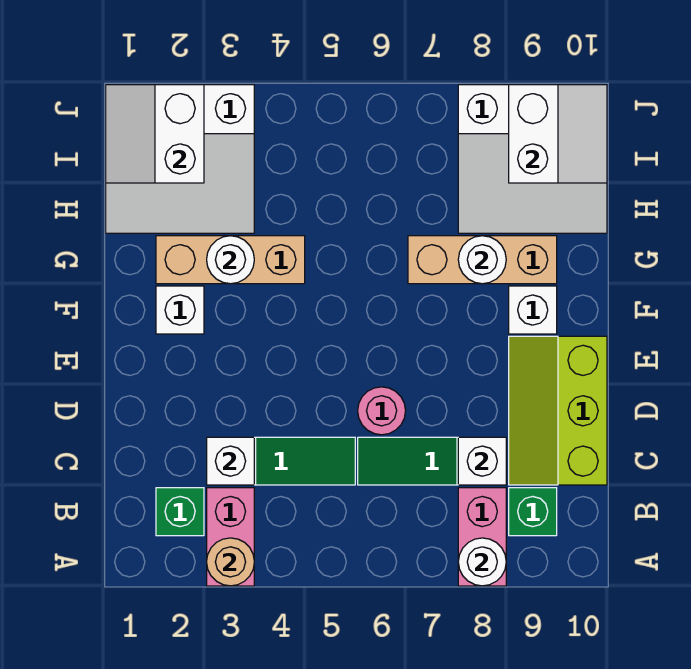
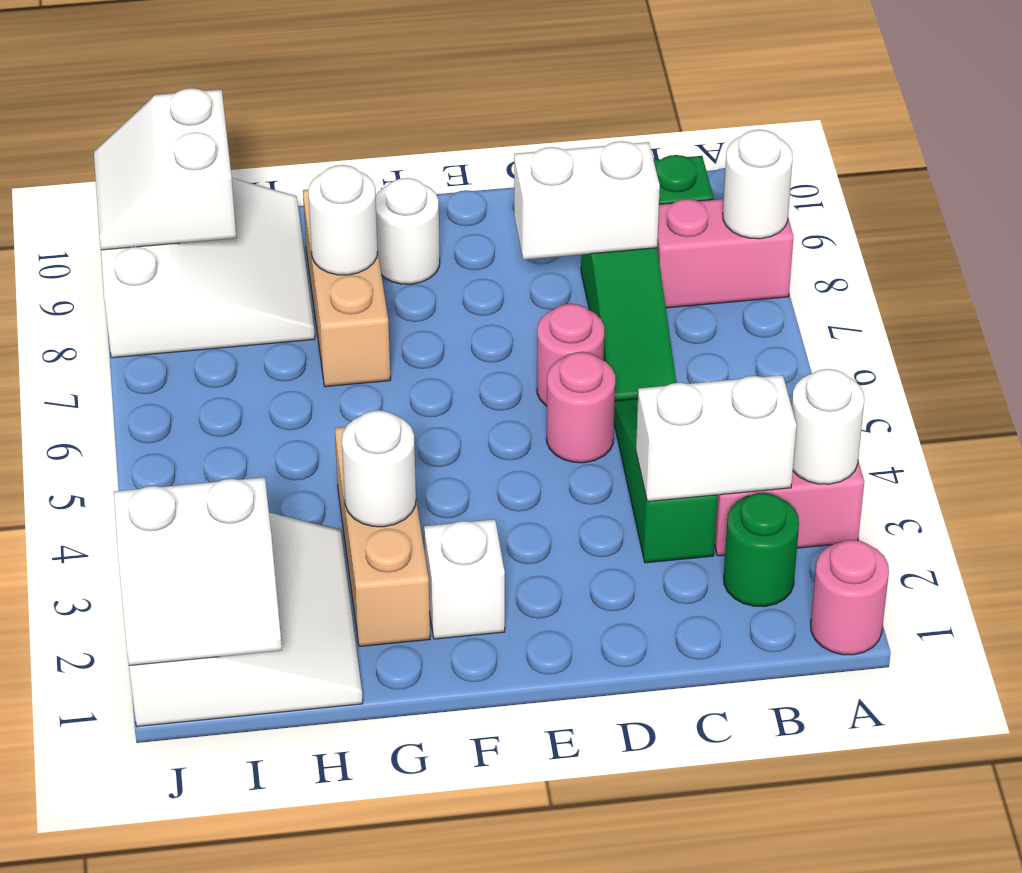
none -> pink 1x1 round brick [811,540,889,655]
tan 1x1 round brick [207,538,254,586] -> white 1x1 round brick [792,369,864,484]
green 1x1 brick [156,488,204,536] -> green 1x1 round brick [724,493,799,606]
white 1x1 brick [207,437,254,485] -> white 1x2 brick [636,375,796,502]
white 1x1 brick [458,437,506,485] -> white 1x2 brick [514,141,660,260]
lime 2x3 slope [509,336,607,485] -> none
none -> pink 1x1 round brick [547,352,615,463]
white 1x1 brick [509,286,557,334] -> white 1x1 round brick [376,178,440,284]
white 2x2 slope [509,85,607,183] -> white 2x2 slope turned to [94,88,236,250]

